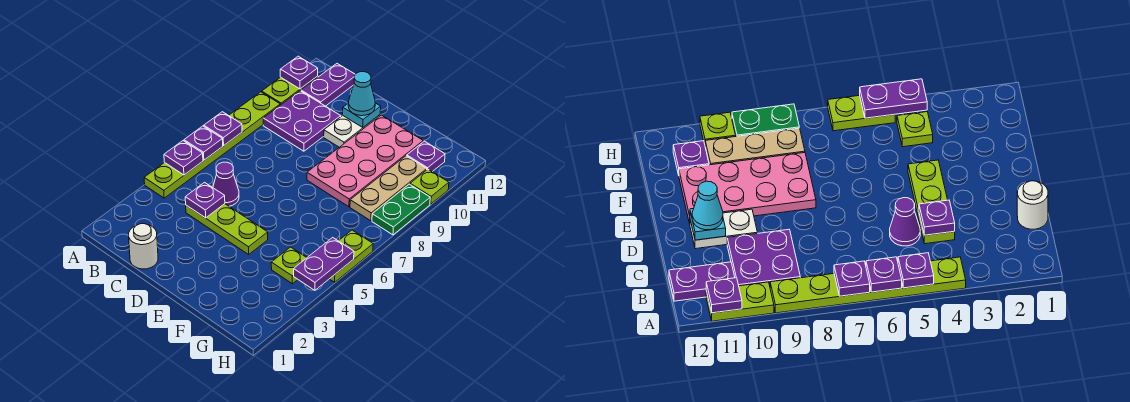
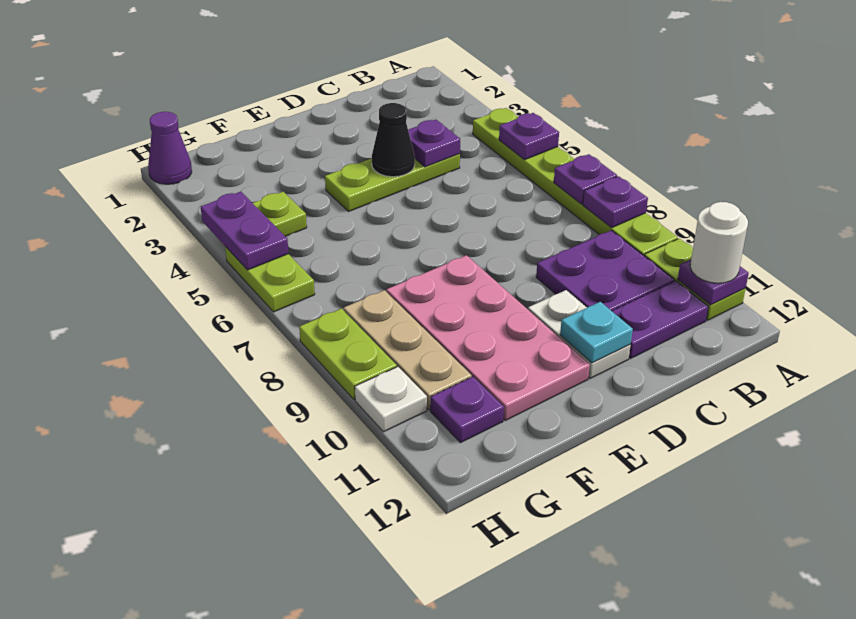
purple 1x1 plate [184,126,223,160] -> purple 1x1 plate moved to [583,176,648,228]
purple 1x2 plate [301,64,355,106] -> purple 1x2 plate turned to [612,281,708,358]
white 1x1 round brick [129,224,158,269] -> white 1x1 round brick moved to [690,202,748,283]
purple 1x1 cone [213,162,239,206] -> purple 1x1 cone moved to [148,112,192,184]
none -> black 1x1 cone [372,103,415,177]
cyan 1x1 cone [348,72,375,116] -> none
green 1x2 plate [372,184,430,235] -> lime 1x2 plate [299,309,397,400]
lime 1x1 plate [410,169,449,204] -> white 1x1 plate [355,367,427,432]

